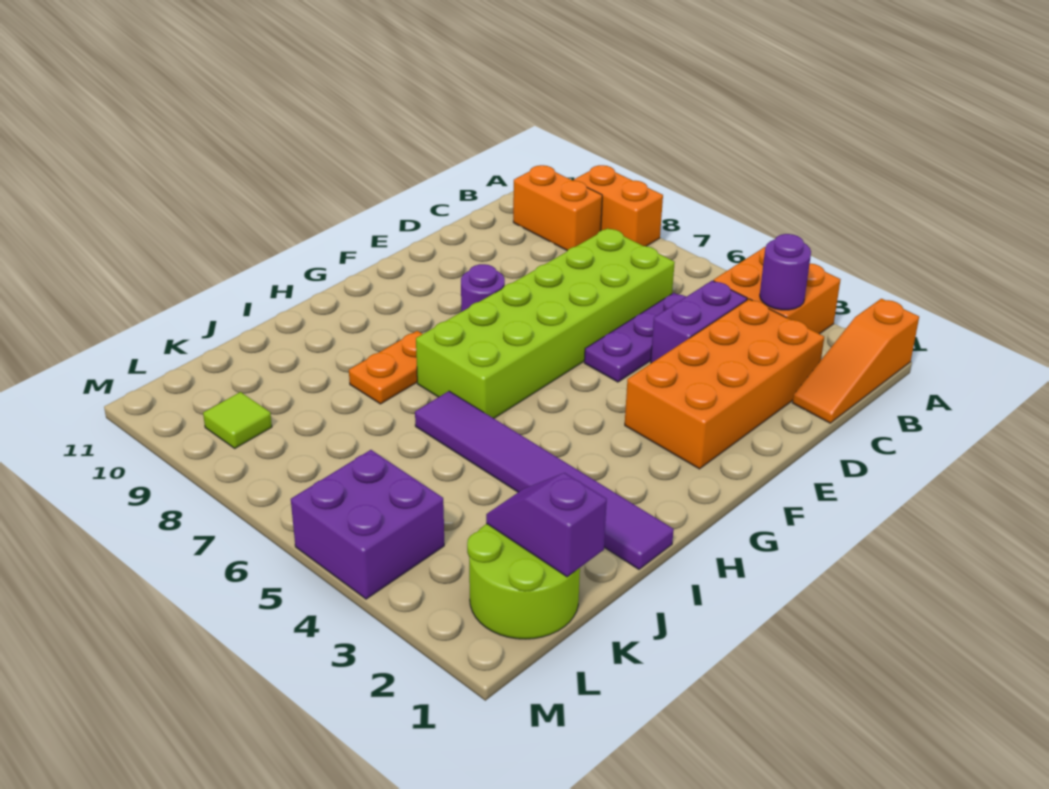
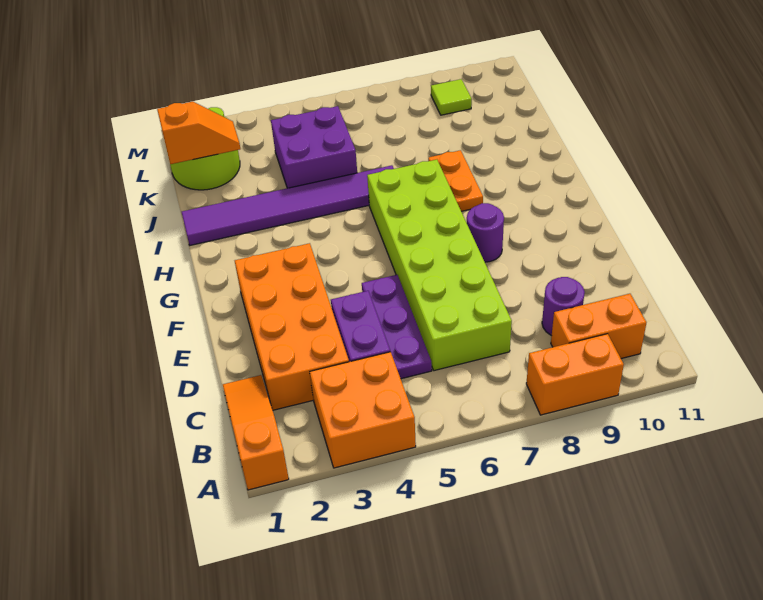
purple 1x1 round brick [760,234,811,310] -> purple 1x1 round brick moved to [542,277,585,336]
purple 1x2 slope [486,473,607,577] -> orange 1x2 slope [157,102,240,164]
purple 2x2 brick [291,450,444,599] -> purple 2x2 brick moved to [271,106,357,188]

